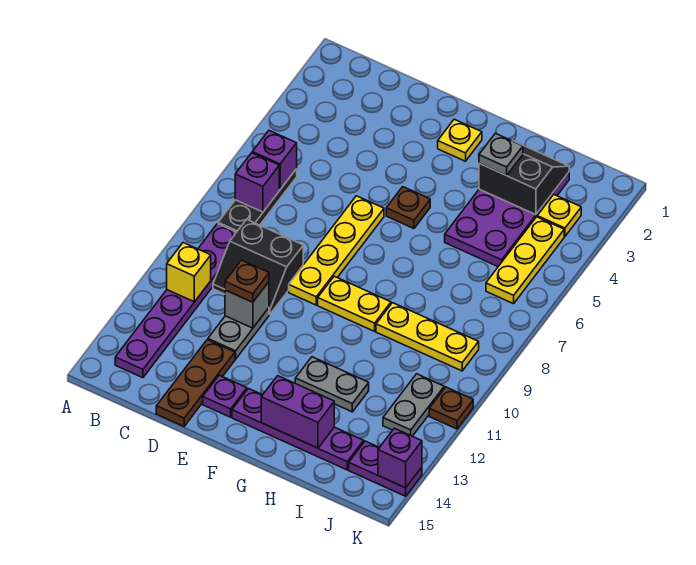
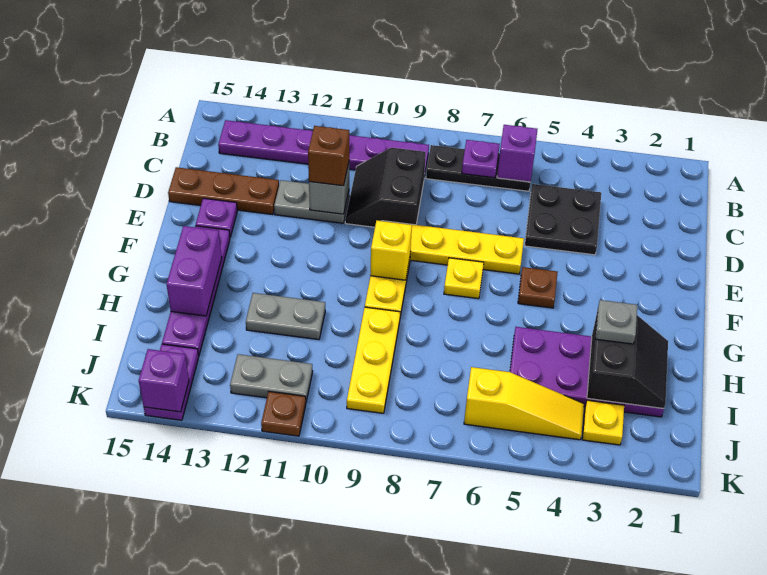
purple 1x1 brick [235,153,279,212] -> purple 1x1 plate [462,140,500,178]
yellow 1x1 brick [167,243,211,302] -> yellow 1x1 brick moved to [370,221,412,280]
none -> black 2x2 plate [525,184,601,255]
brown 1x1 plate [225,260,269,302] -> brown 1x1 brick [308,126,349,186]
yellow 1x1 plate [438,119,482,161] -> yellow 1x1 plate moved to [444,258,484,299]
grey 1x2 plate [295,357,369,412] -> grey 1x2 plate turned to [246,293,325,340]
yellow 1x3 plate [486,217,564,304] -> yellow 1x3 slope [464,367,584,440]

